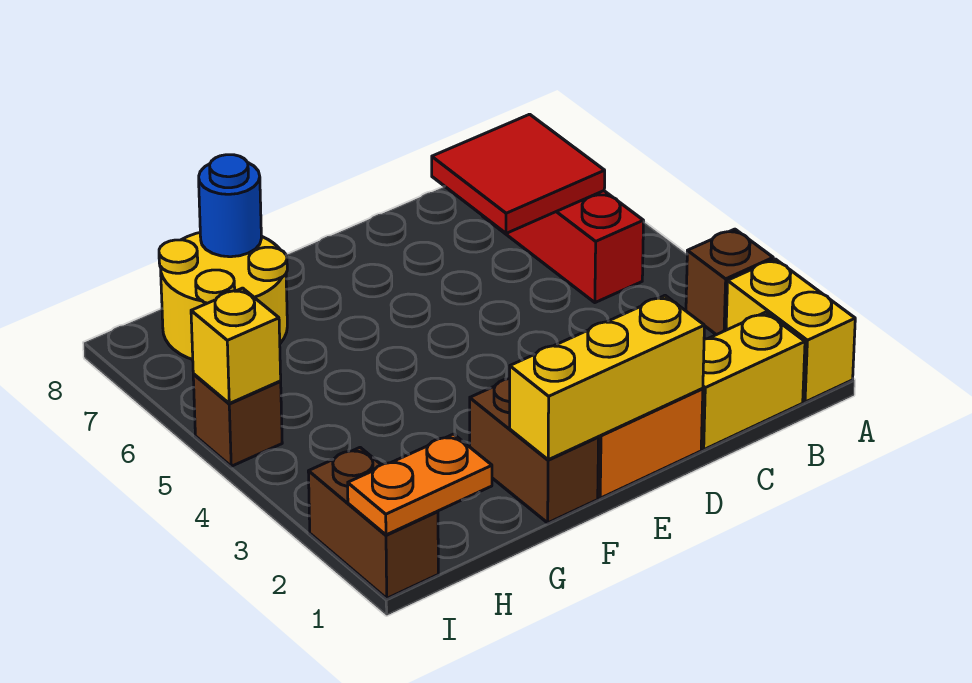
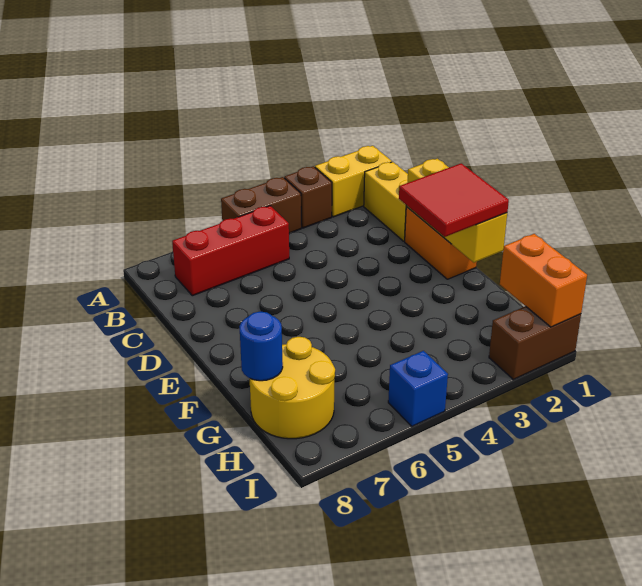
red 2x2 tile [432,114,605,233] -> red 2x2 tile moved to [399,163,509,237]
brown 1x2 brick [470,379,599,523] -> brown 1x2 brick moved to [221,177,301,233]
orange 1x2 plate [348,434,492,535] -> orange 1x2 brick [500,234,587,327]
brown 1x1 brick [193,374,282,466] -> blue 1x1 brick [388,351,448,426]
yellow 1x1 brick [191,288,281,403] -> none

